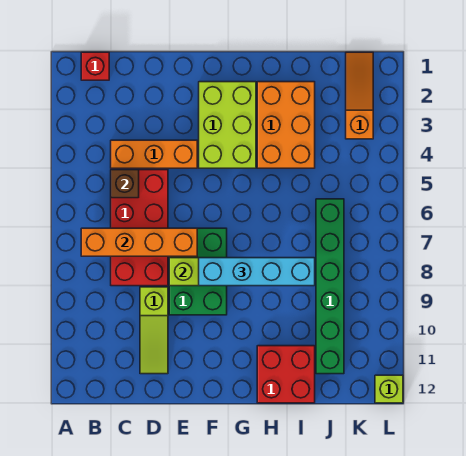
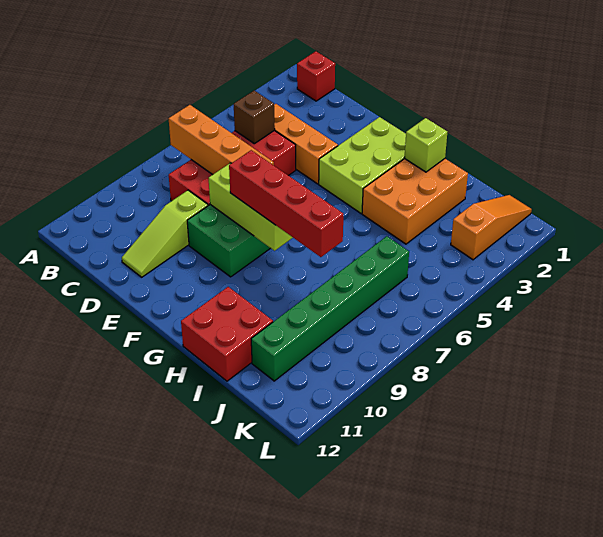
cyan 1x4 brick [199,258,315,286] -> red 1x4 brick [229,150,343,257]
lime 1x1 brick [375,375,403,403] -> lime 1x1 brick moved to [404,118,447,172]

